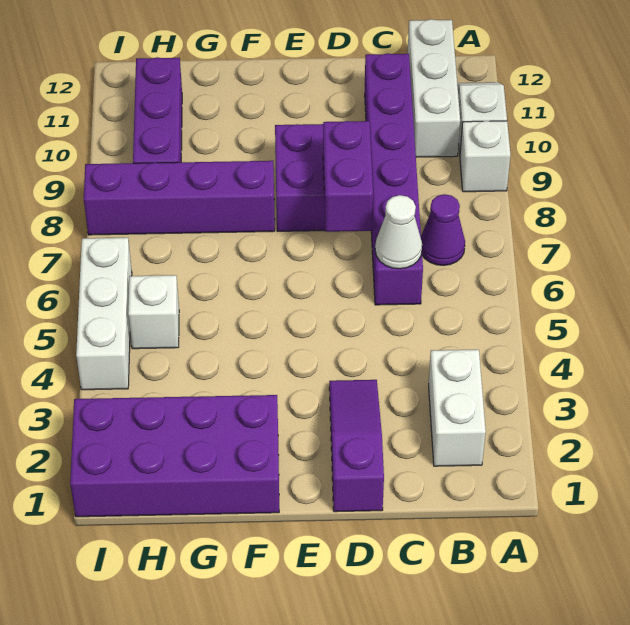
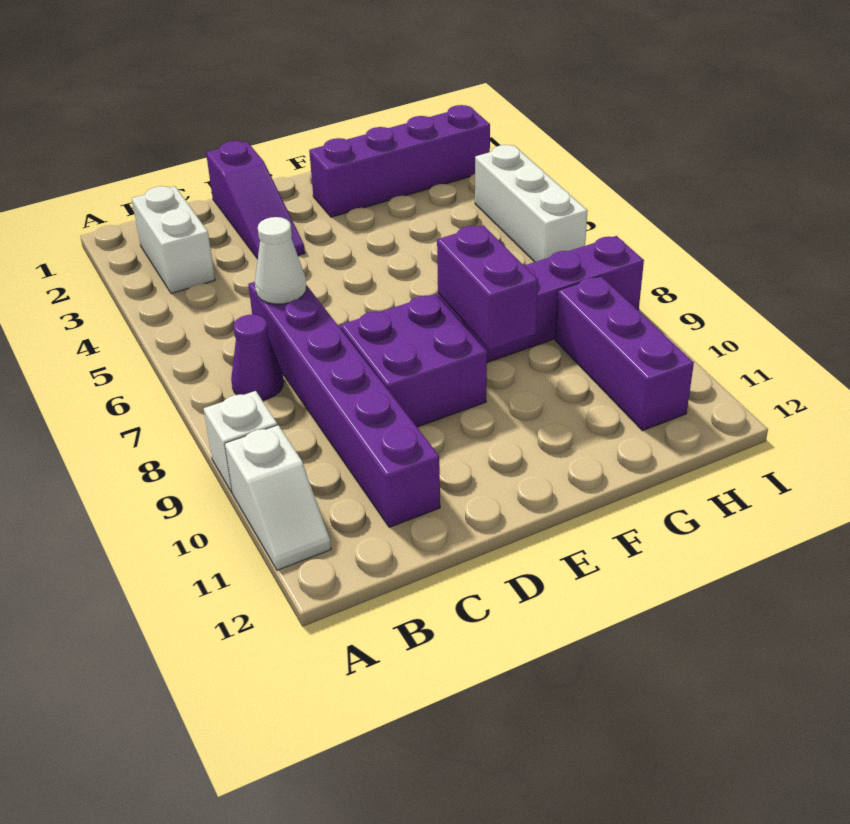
white 1x3 brick [407,19,460,157] -> none
purple 1x2 brick [323,121,373,232] -> purple 1x2 brick moved to [437,225,538,350]
purple 2x4 brick [70,395,279,517] -> purple 1x4 brick [309,105,490,217]
white 1x1 brick [128,275,179,349] -> none

